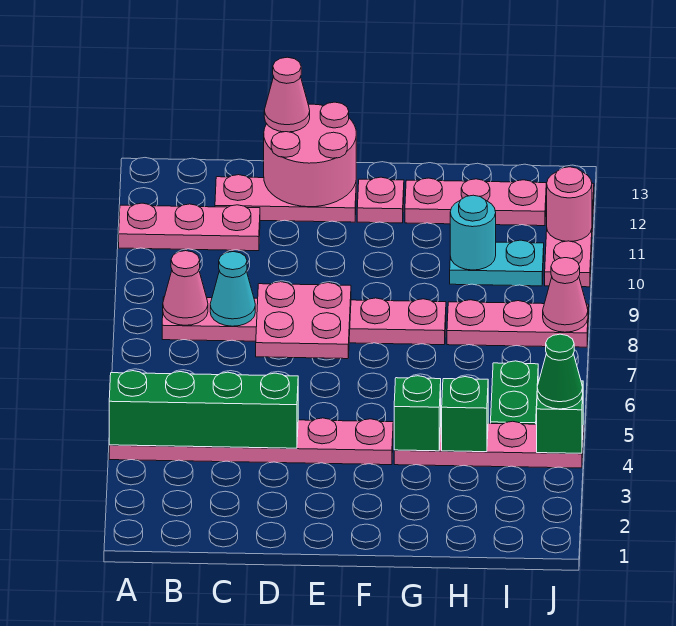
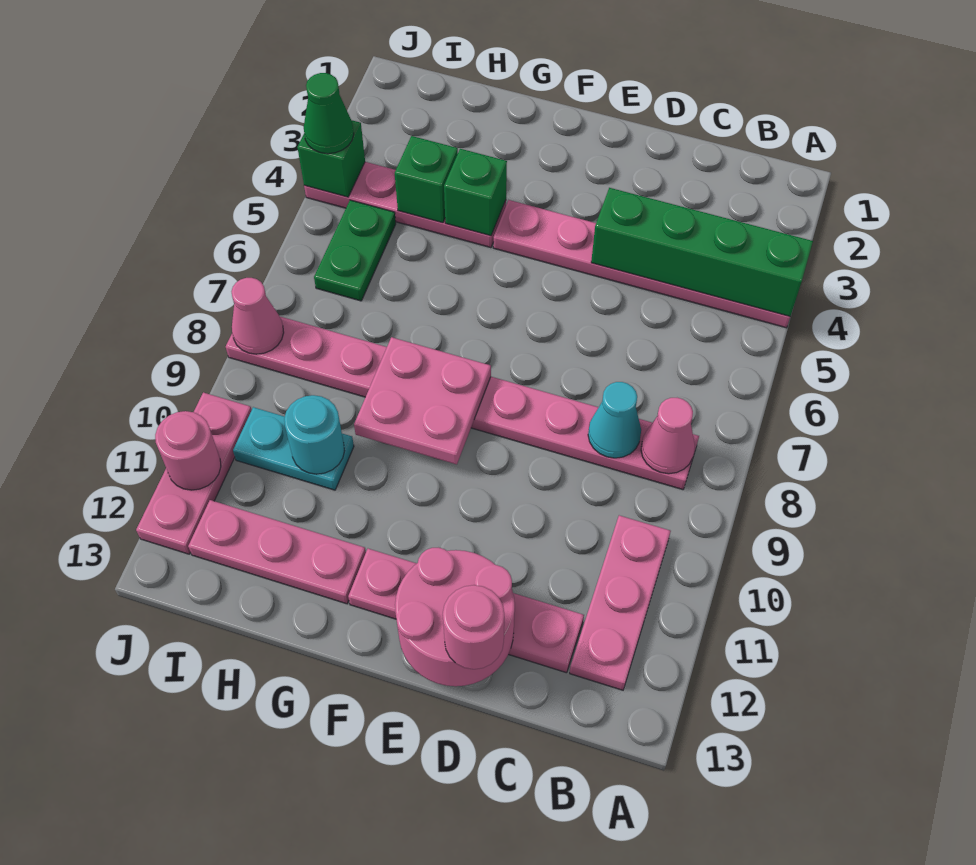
pink 1x3 plate [119,203,260,251] -> pink 1x3 plate turned to [570,515,671,690]
pink 2x2 plate [256,282,351,359] -> pink 2x2 plate moved to [354,337,491,464]
pink 1x1 cone [264,57,310,132] -> pink 1x1 round brick [443,585,504,669]

